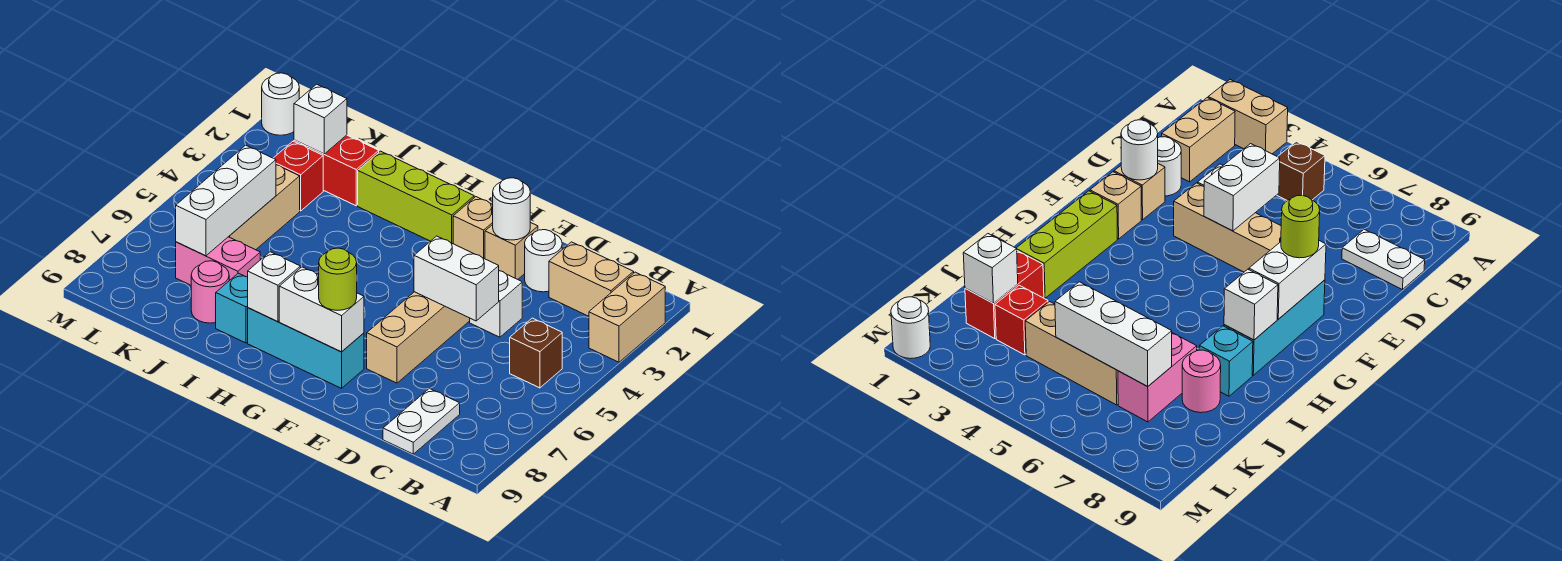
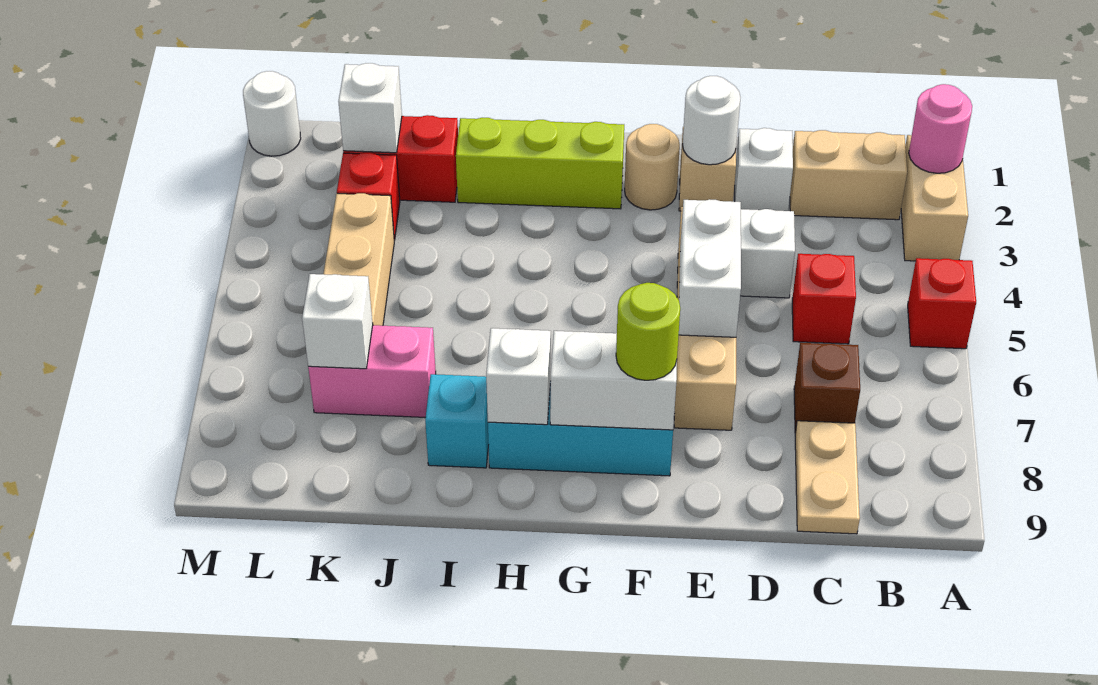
none -> red 1x1 brick [908,258,976,349]
brown 1x1 brick [510,318,562,388] -> brown 1x1 brick moved to [794,343,860,433]
none -> red 1x1 brick [792,254,856,344]
white 1x2 plate [383,388,460,454] -> tan 1x2 plate [795,421,860,534]
white 1x1 round brick [525,230,562,292] -> white 1x1 brick [735,128,793,211]
white 1x2 brick [414,236,499,321] -> white 1x2 brick turned to [679,199,741,337]
tan 1x1 brick [453,197,493,259] -> tan 1x1 round brick [625,124,680,210]
pink 1x1 round brick [191,261,229,323] -> pink 1x1 round brick moved to [909,84,972,173]
white 1x3 brick [176,145,276,256] -> white 1x1 brick [302,274,373,369]

